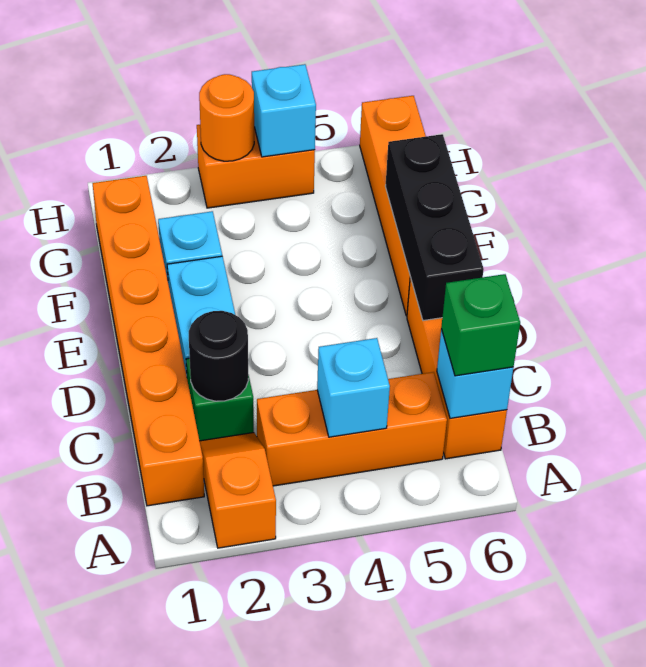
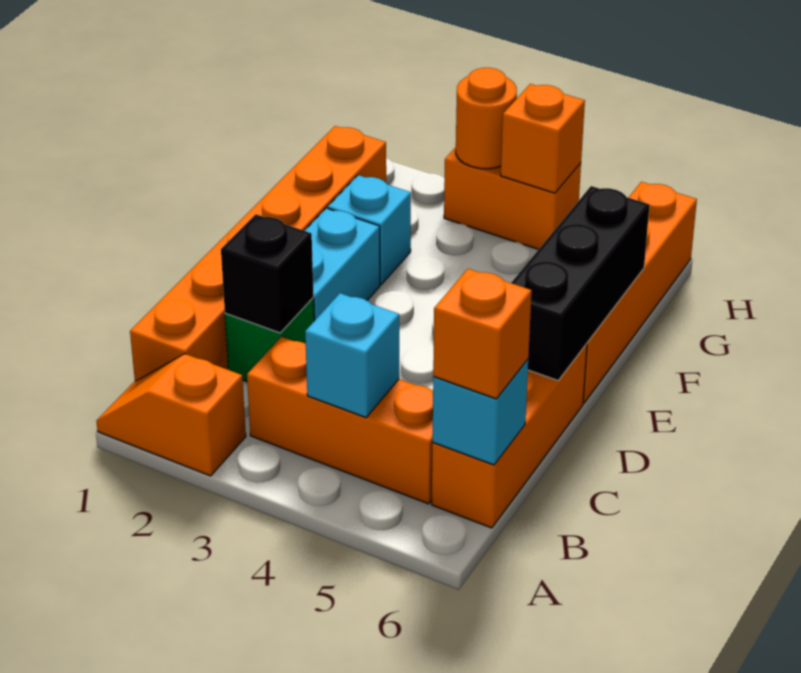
orange 1x2 slope [200,433,276,548] -> orange 1x2 slope turned to [96,354,246,476]
green 1x1 brick [441,274,520,376] -> orange 1x1 brick [433,269,532,399]
black 1x1 round brick [189,311,248,401] -> black 1x1 brick [221,214,314,333]
cyan 1x1 brick [252,64,316,157] -> orange 1x1 brick [501,84,585,193]

